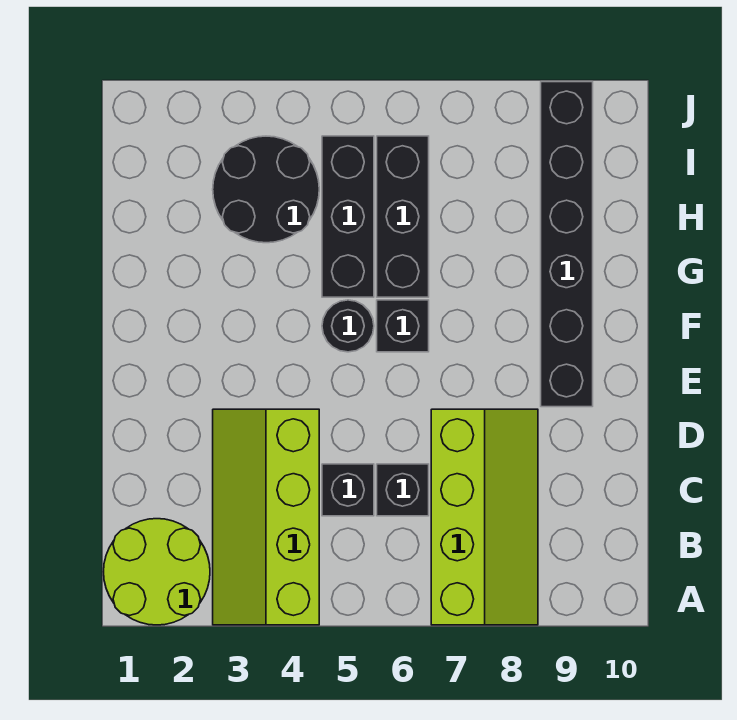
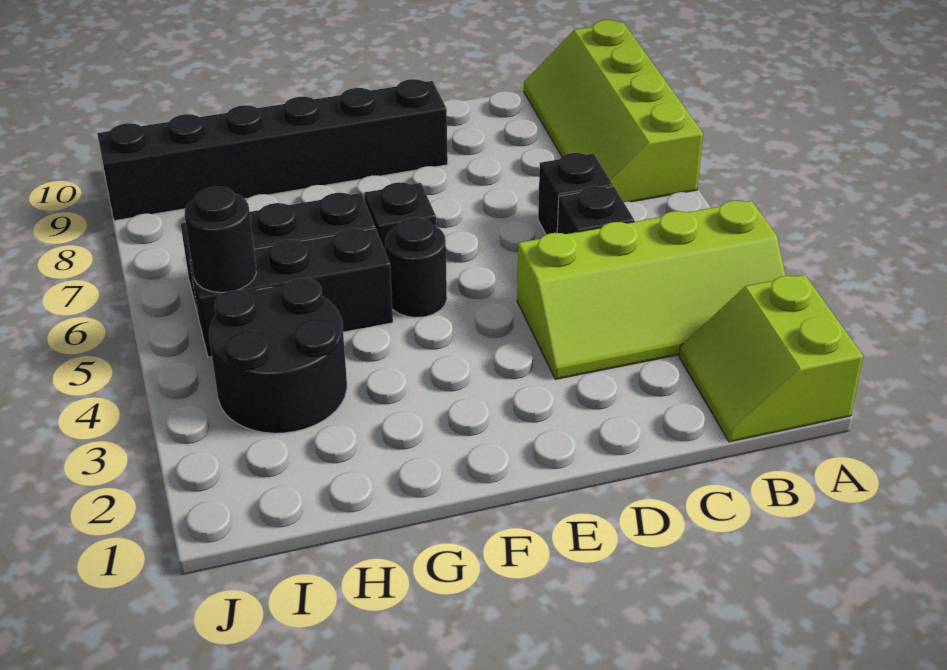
lime 2x2 round brick [104,519,210,625] -> lime 2x2 slope [679,275,863,442]
lime 2x4 slope [431,409,538,625] -> lime 2x4 slope turned to [524,20,703,202]
none -> black 1x1 round brick [185,187,256,293]

